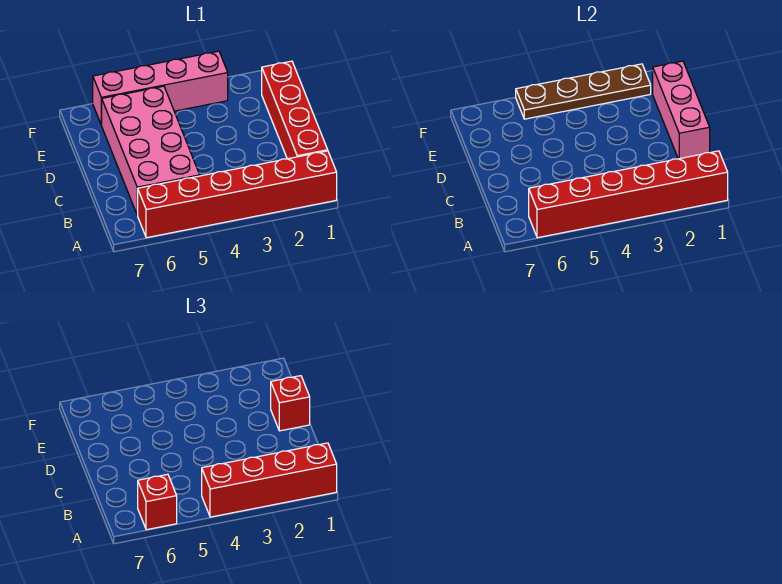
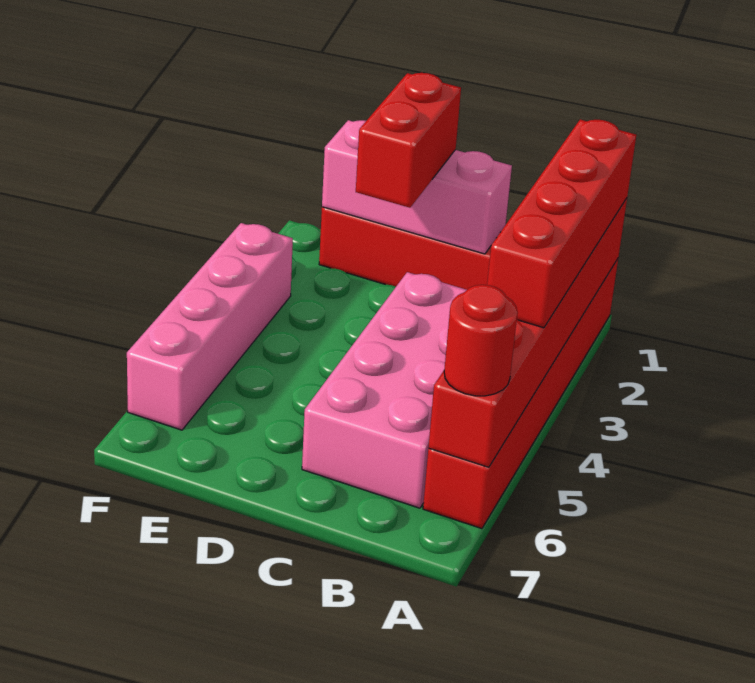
red 1x1 brick [138,474,177,530] -> red 1x1 round brick [444,285,517,396]
pink 2x4 brick [102,86,200,215] -> pink 2x4 brick turned to [302,272,466,508]
red 1x1 brick [271,376,310,431] -> red 1x2 brick [356,73,461,208]
brown 1x4 plate [516,64,651,119] -> none

